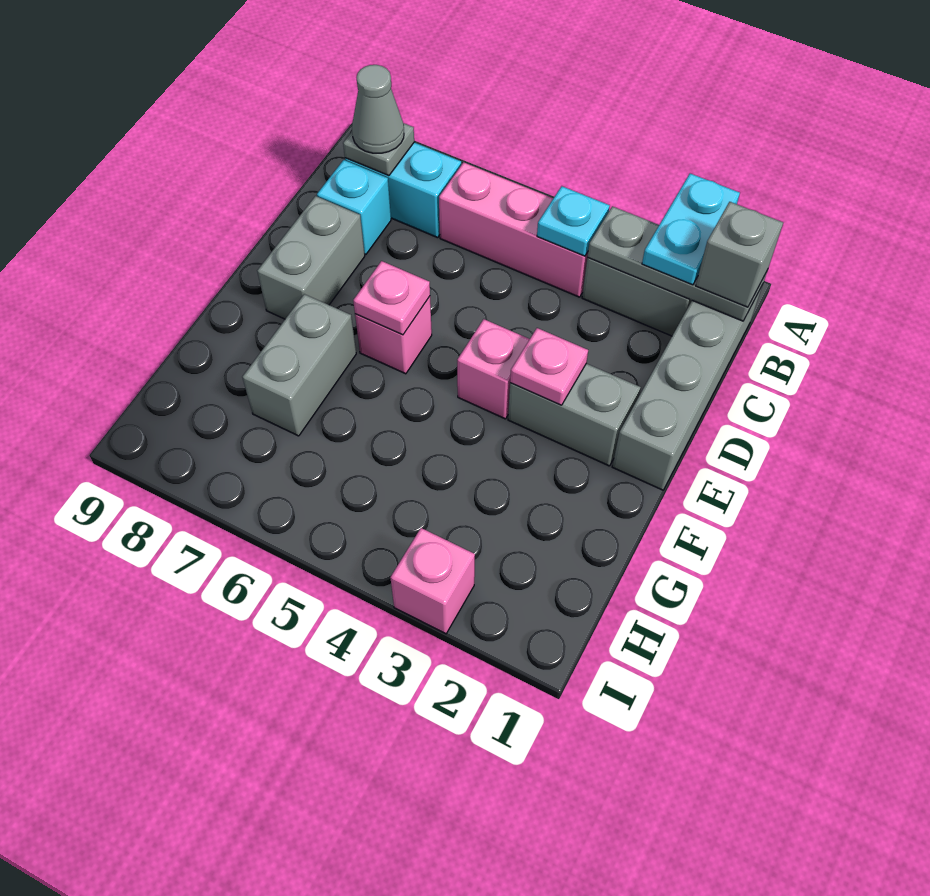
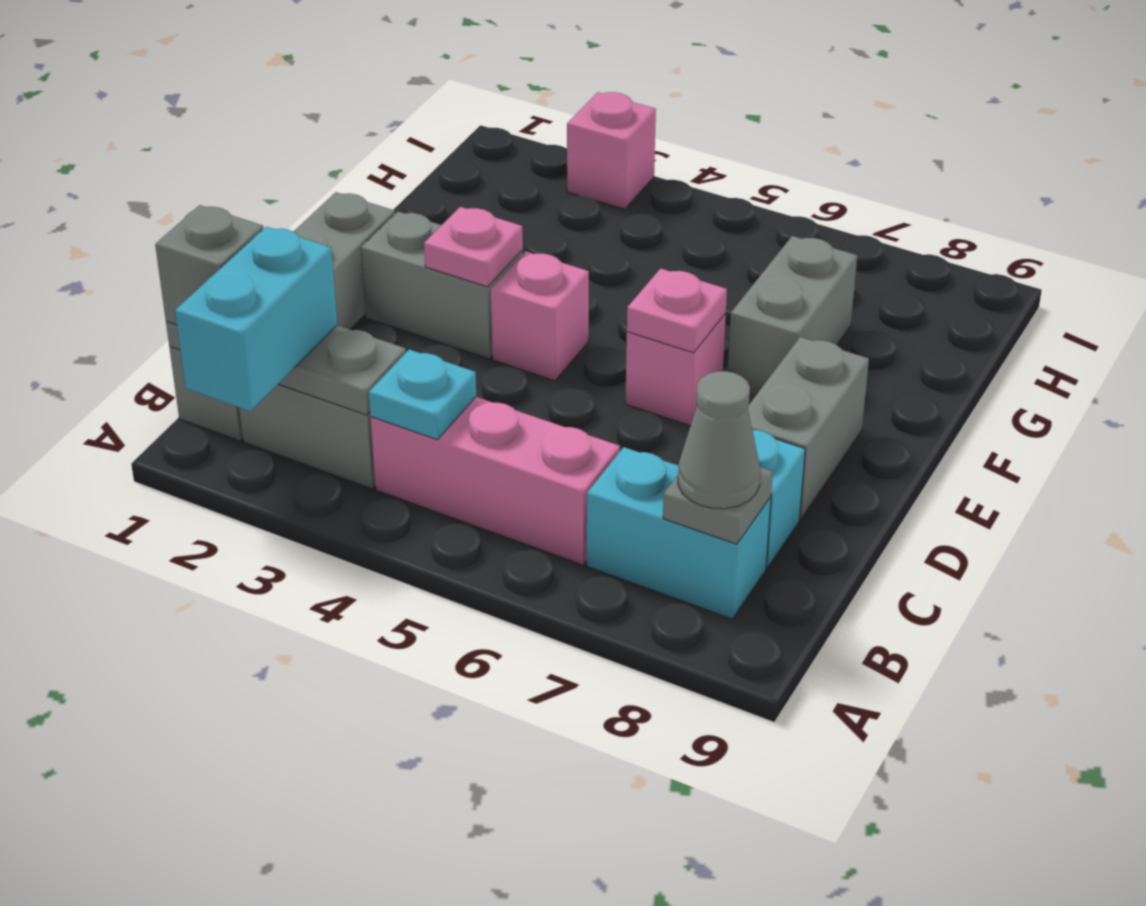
cyan 1x2 plate [642,174,740,285] -> cyan 1x2 brick [175,227,337,411]

